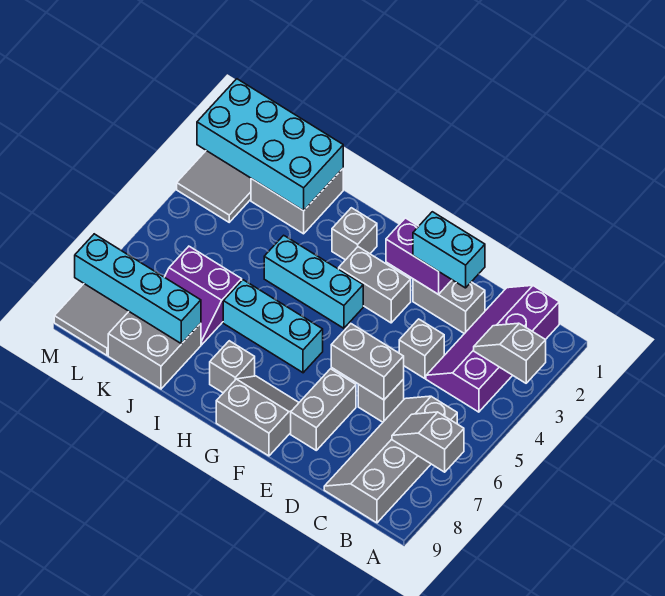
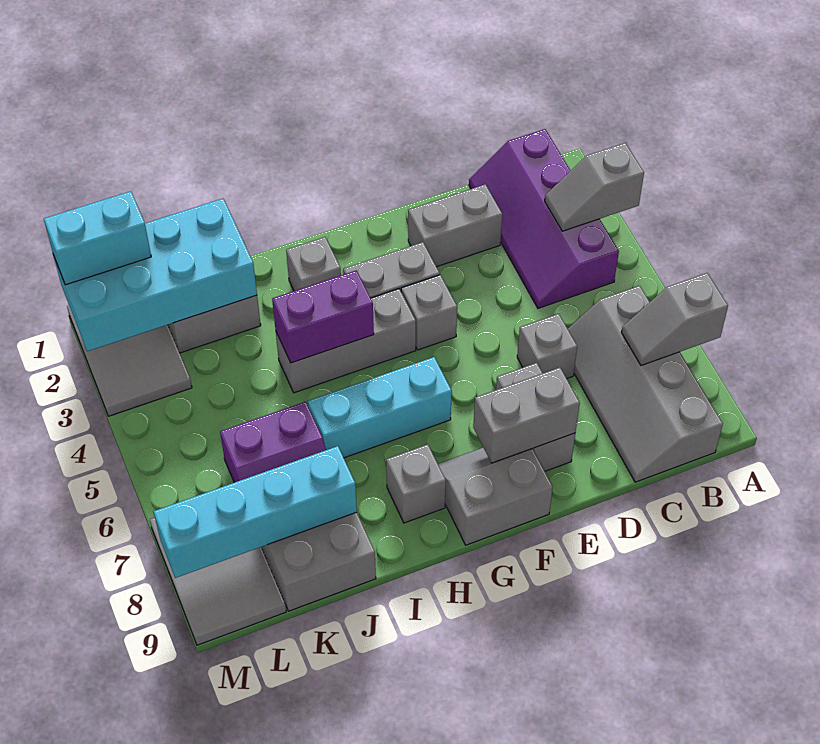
cyan 1x2 brick [413,212,485,288] -> cyan 1x2 brick moved to [44,191,151,285]
grey 1x1 brick [399,319,444,379] -> grey 1x1 brick moved to [401,275,457,350]
grey 1x2 brick [331,324,404,400] -> grey 1x2 brick moved to [473,368,580,463]
purple 1x2 brick [386,218,452,294] -> purple 1x2 brick moved to [272,271,374,363]
cyan 1x3 brick [264,235,363,328] -> grey 1x3 brick [276,289,416,393]

